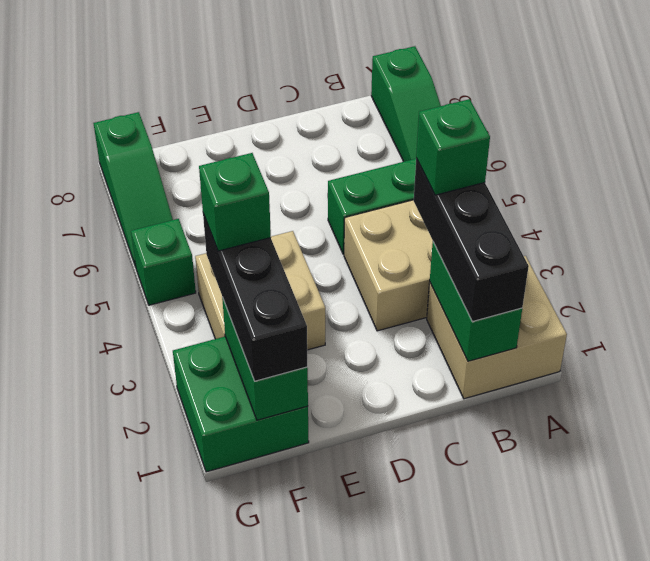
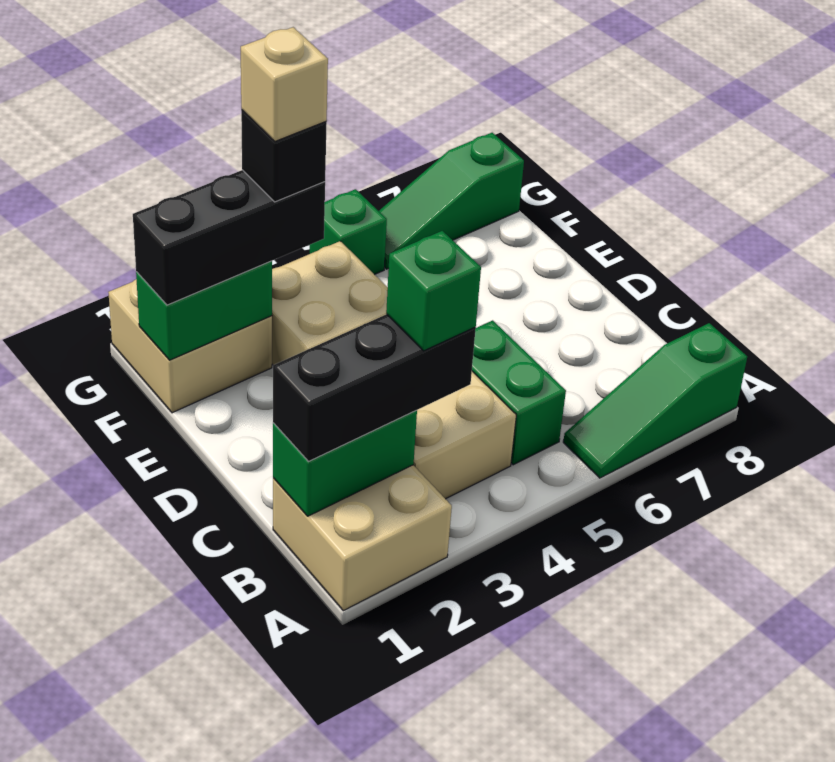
green 2x2 brick [173,337,309,472] -> tan 2x2 brick [108,279,272,413]
green 1x1 brick [199,153,271,251] -> black 1x1 brick [241,110,327,202]
none -> tan 1x1 brick [241,27,328,141]

